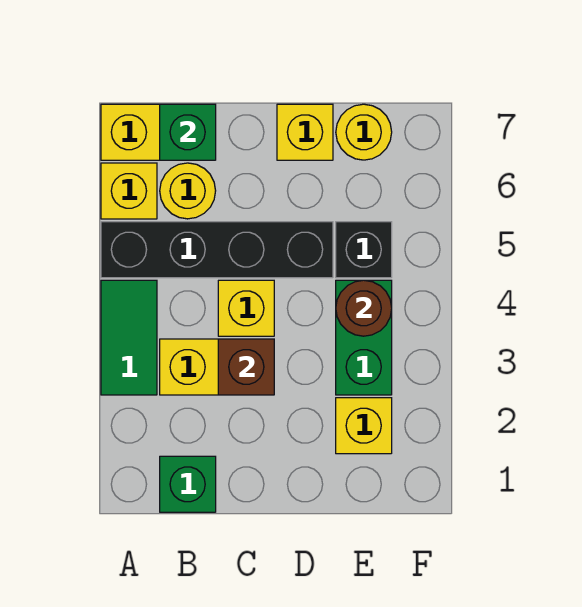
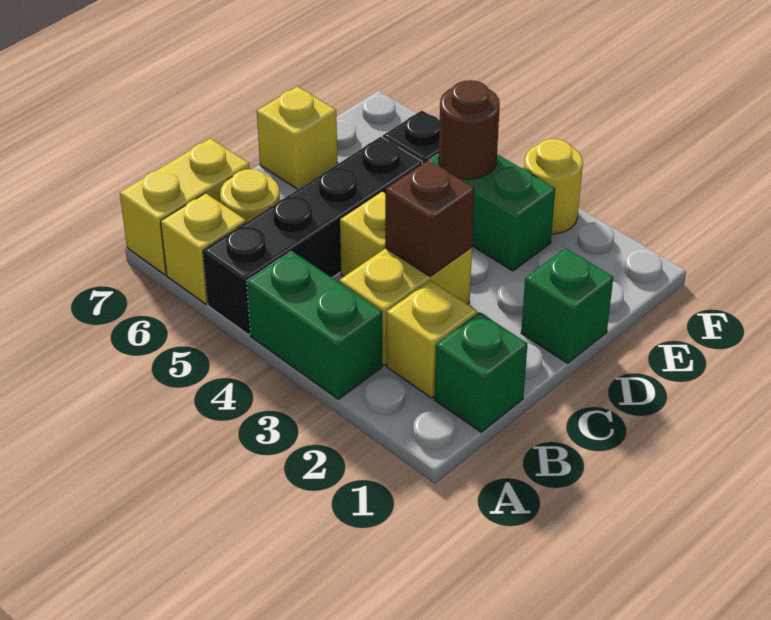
green 1x2 tile [101,280,157,395] -> green 1x2 brick [247,251,382,399]
green 1x1 brick [160,104,216,160] -> green 1x1 brick moved to [521,248,613,363]
yellow 1x1 brick [336,398,392,454] -> yellow 1x1 brick moved to [387,280,477,398]
yellow 1x1 round brick [336,104,392,160] -> yellow 1x1 round brick moved to [524,139,583,234]

